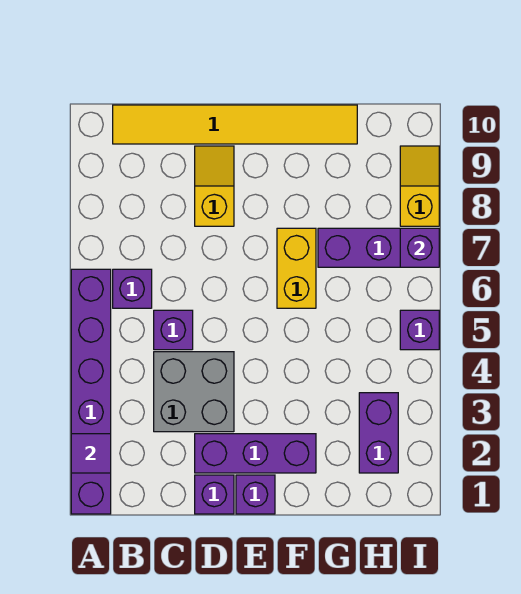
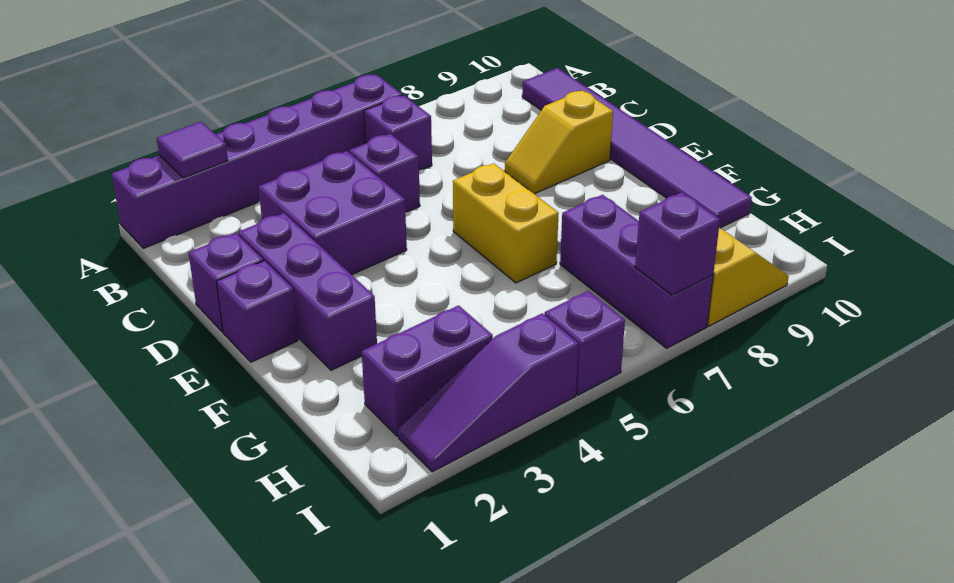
yellow 1x6 tile [113,105,357,144] -> purple 1x6 tile [522,68,752,228]
grey 2x2 brick [154,352,234,432] -> purple 2x2 brick [258,151,407,275]
yellow 1x2 slope [195,146,234,226] -> yellow 1x2 slope turned to [505,90,613,194]
yellow 1x2 brick [277,228,316,308] -> yellow 1x2 brick turned to [453,163,559,283]
none -> purple 1x3 slope [398,313,579,472]

